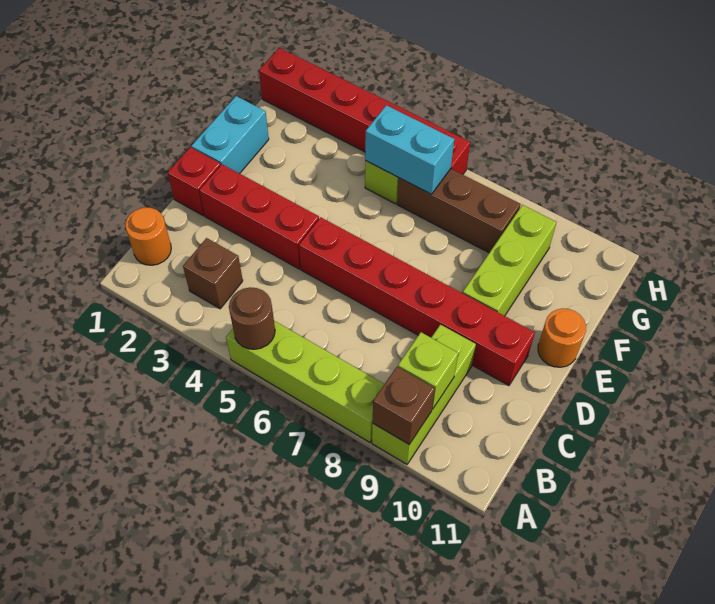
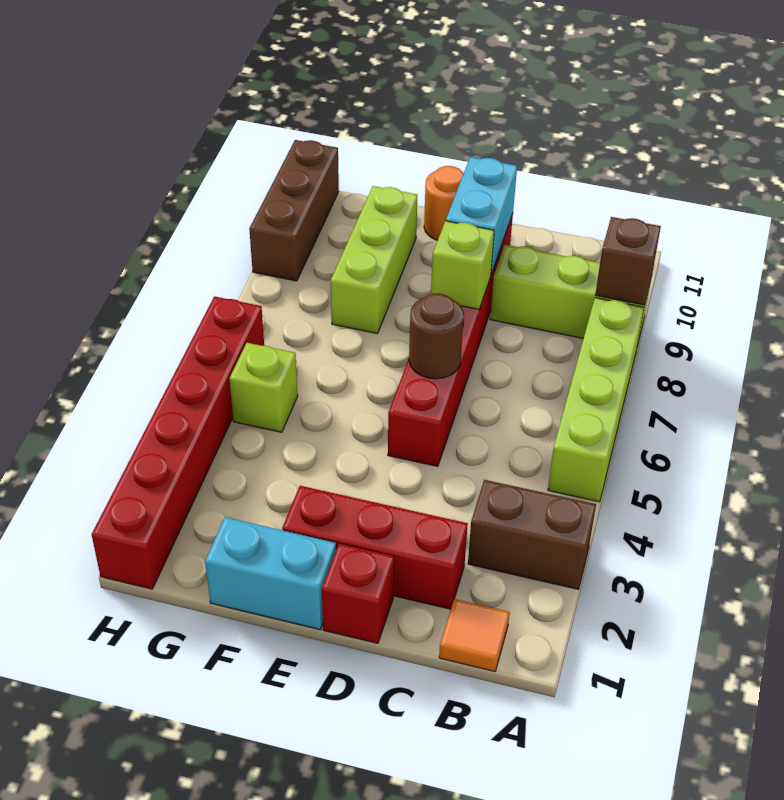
brown 1x1 round brick [229,287,275,349] -> brown 1x1 round brick moved to [409,293,464,379]
orange 1x1 round brick [125,207,171,265] -> orange 1x1 tile [439,599,510,672]
brown 1x1 brick [183,238,243,309] -> brown 1x2 brick [468,480,596,589]
lime 1x1 brick [398,332,458,409] -> lime 1x1 brick moved to [431,221,494,309]
red 1x3 brick [199,164,319,269] -> red 1x3 brick turned to [282,486,468,609]
lime 1x3 brick [463,205,556,316] -> lime 1x3 brick turned to [331,186,417,334]
cyan 1x2 brick [365,105,454,194] -> cyan 1x2 brick moved to [446,157,517,274]
brown 1x3 brick [397,169,521,253] -> brown 1x3 brick moved to [249,140,339,281]

